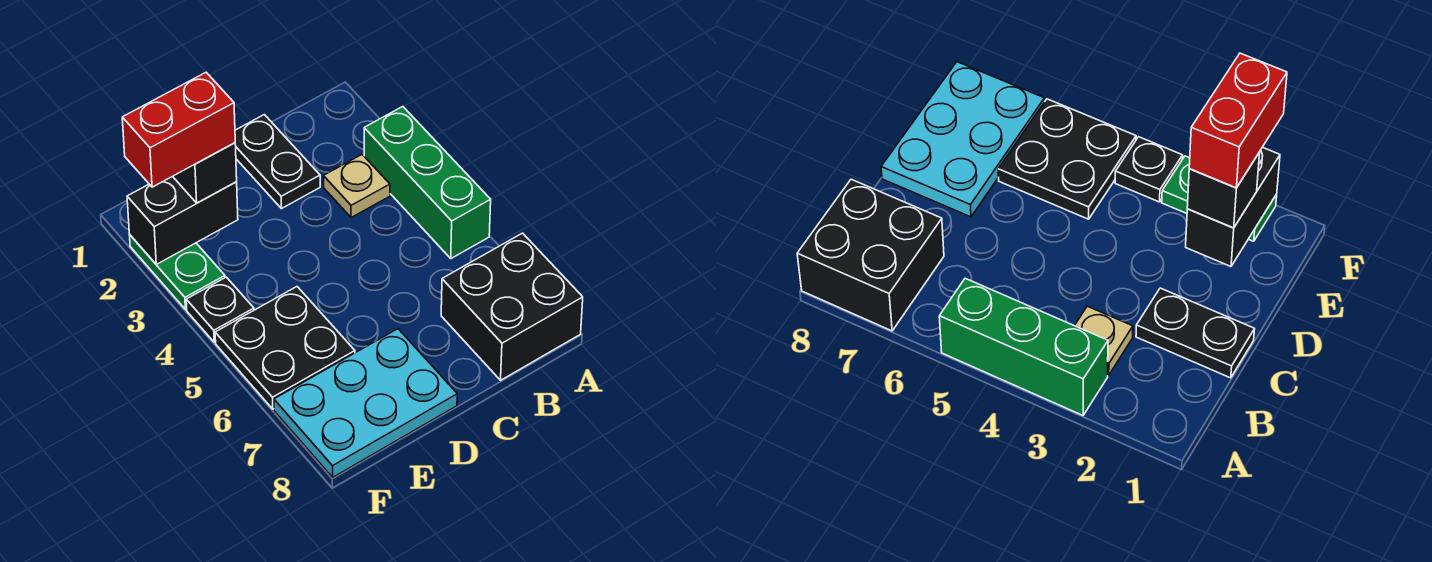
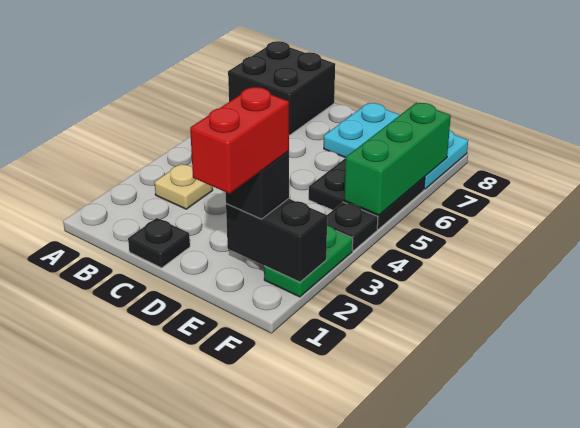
green 1x3 brick [364,107,491,258] -> green 1x3 brick moved to [344,103,451,215]
black 1x2 plate [235,115,320,209] -> black 1x1 plate [128,218,190,268]
red 1x2 brick [122,73,235,187] -> red 1x2 brick turned to [190,87,289,194]

